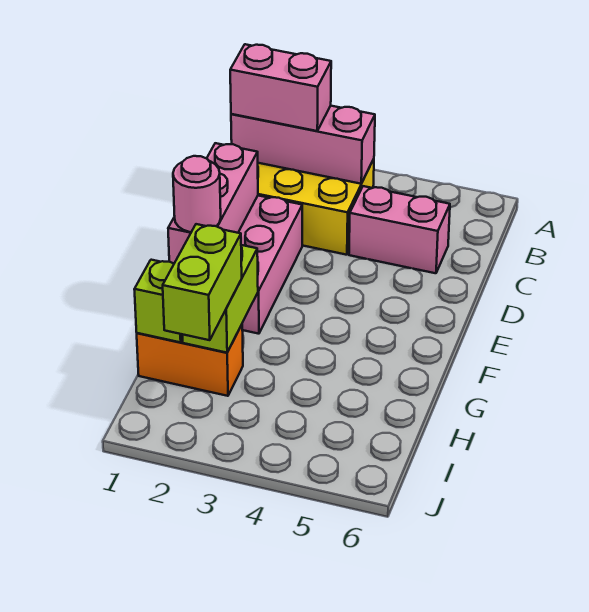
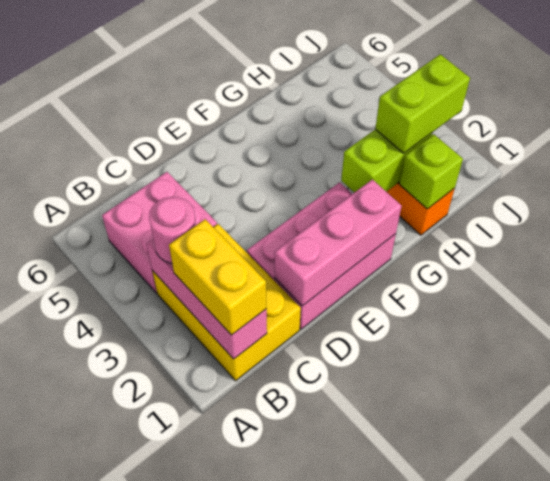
pink 1x2 brick [230,44,331,131] -> yellow 1x2 brick [169,219,266,335]
pink 1x2 brick [349,186,450,273] -> pink 2x2 brick [102,172,217,293]
pink 1x1 round brick [173,156,221,232] -> pink 1x1 round brick moved to [149,197,196,263]

